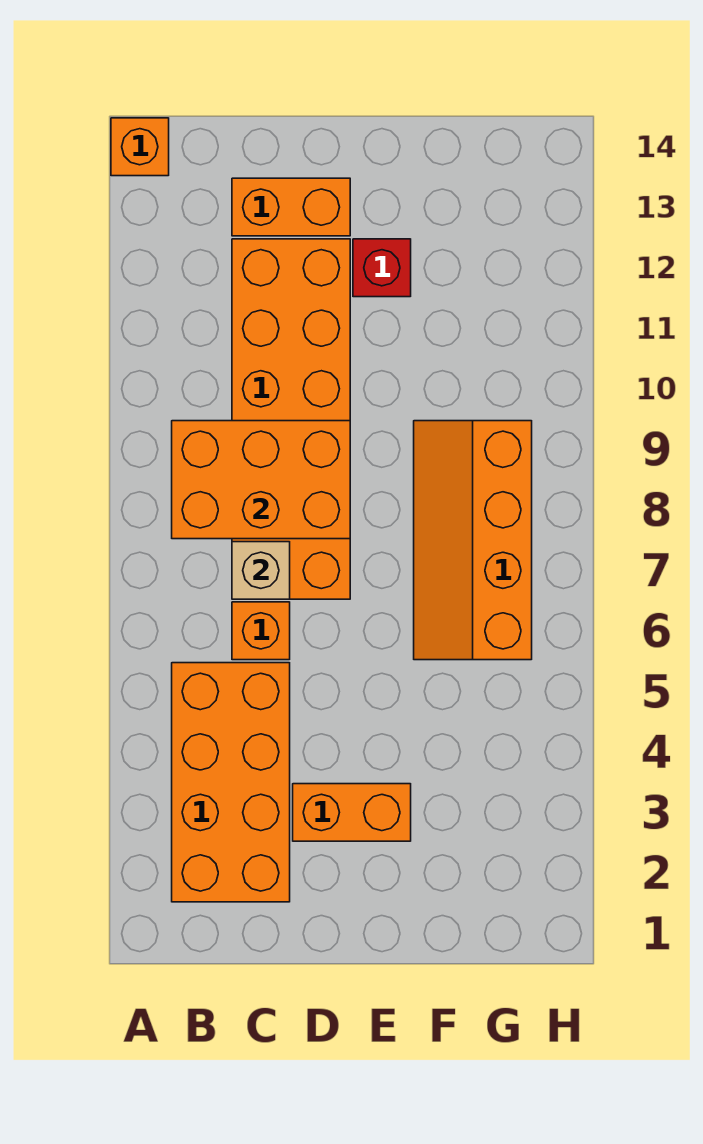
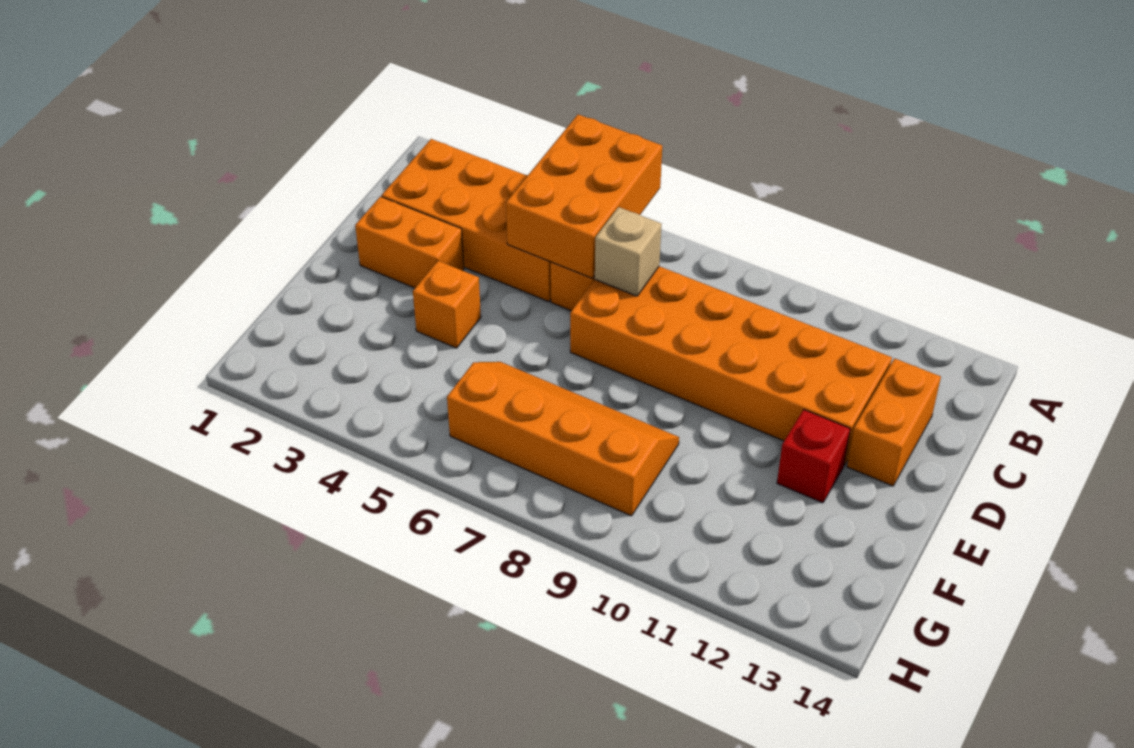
orange 1x1 brick [111,118,169,176] -> orange 1x1 brick moved to [413,261,481,348]
orange 2x3 brick [172,421,350,539] -> orange 2x3 brick moved to [506,114,662,278]
orange 1x2 brick [293,784,411,841] -> orange 1x2 brick turned to [355,197,464,288]

